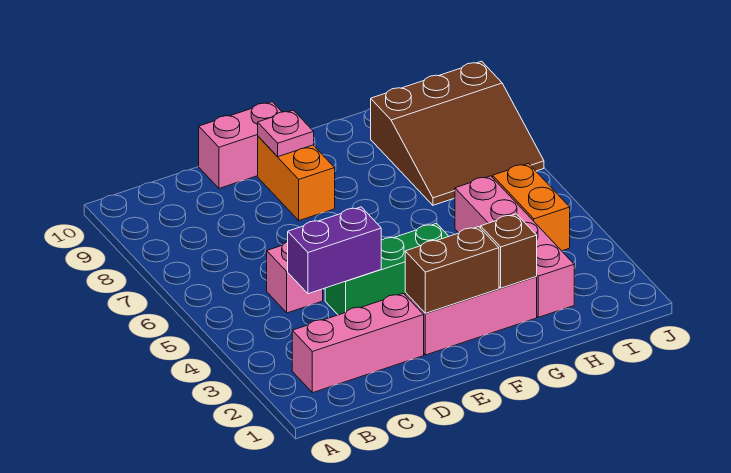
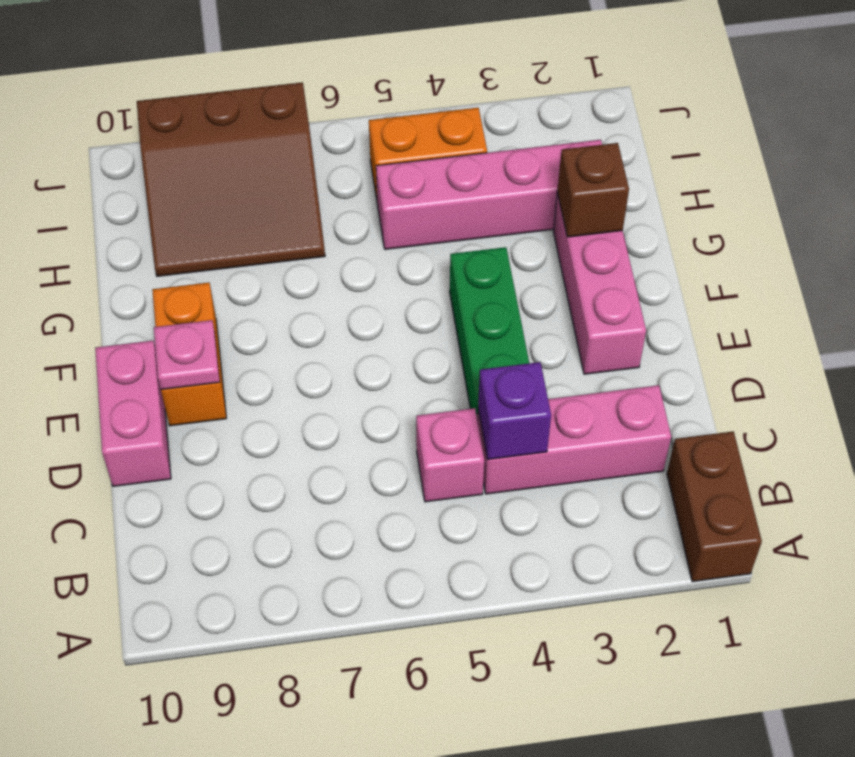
pink 1x3 brick [292,293,424,393] -> pink 1x3 brick turned to [478,385,671,494]
purple 1x2 brick [288,207,381,294] -> purple 1x1 brick [478,362,551,459]
brown 1x2 brick [405,227,499,313] -> brown 1x2 brick moved to [667,431,762,582]
orange 1x2 brick [258,136,335,221] -> orange 1x2 brick turned to [152,283,226,426]
brown 3x3 slope [371,61,544,205] -> brown 3x3 slope turned to [137,82,325,276]

